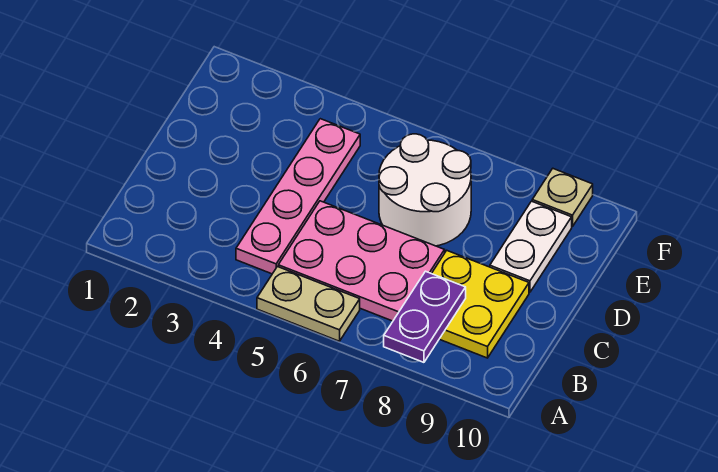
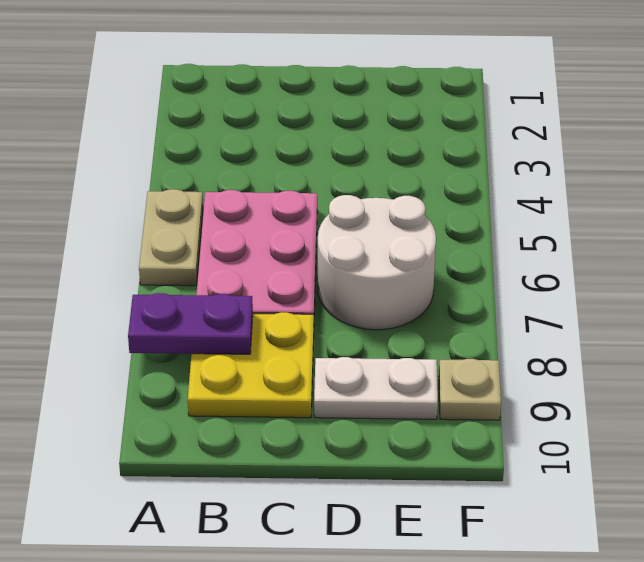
pink 1x4 plate [236,119,360,274] -> none

